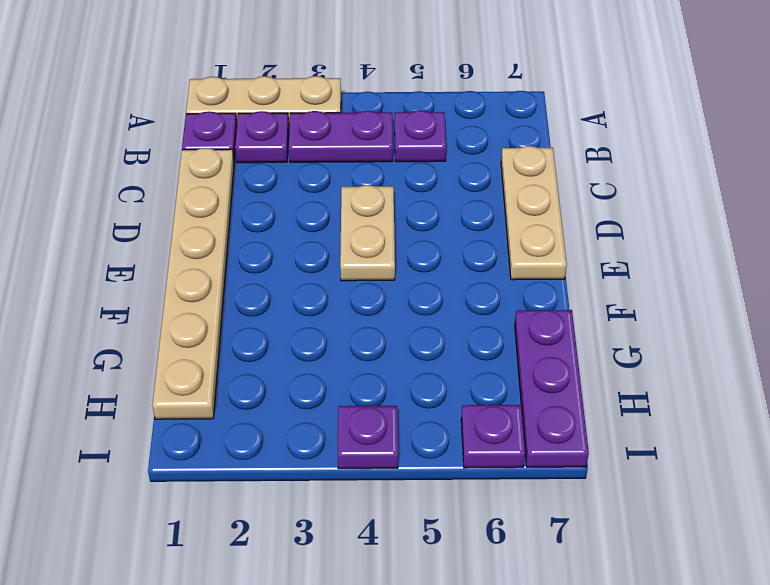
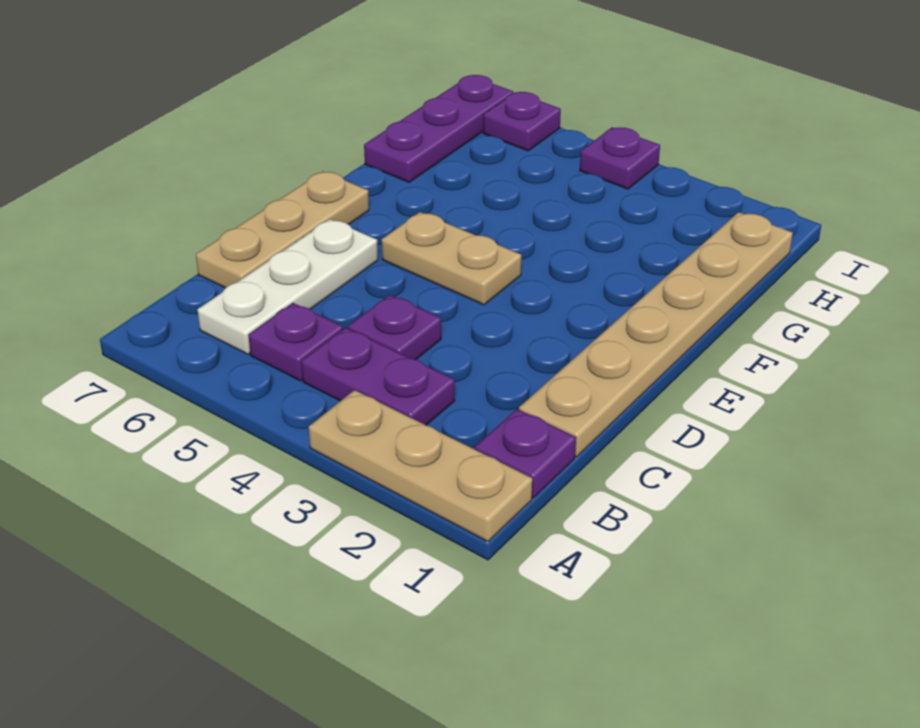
purple 1x1 plate [235,111,289,163] -> purple 1x1 plate moved to [348,295,441,360]
none -> white 1x3 plate [197,219,378,354]
tan 1x2 plate [340,185,395,281] -> tan 1x2 plate turned to [382,212,521,305]

